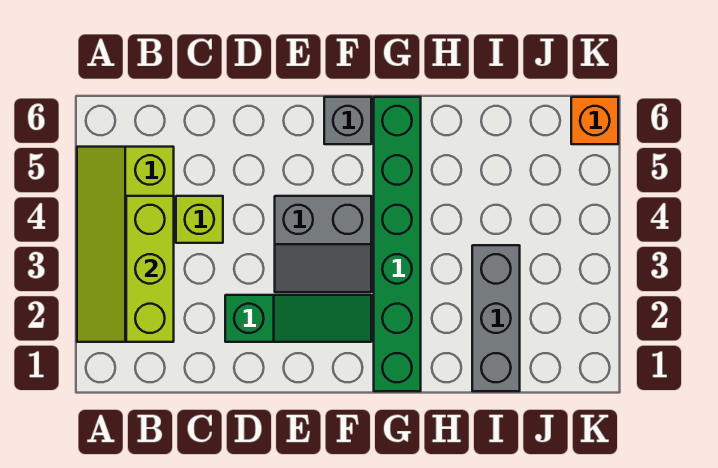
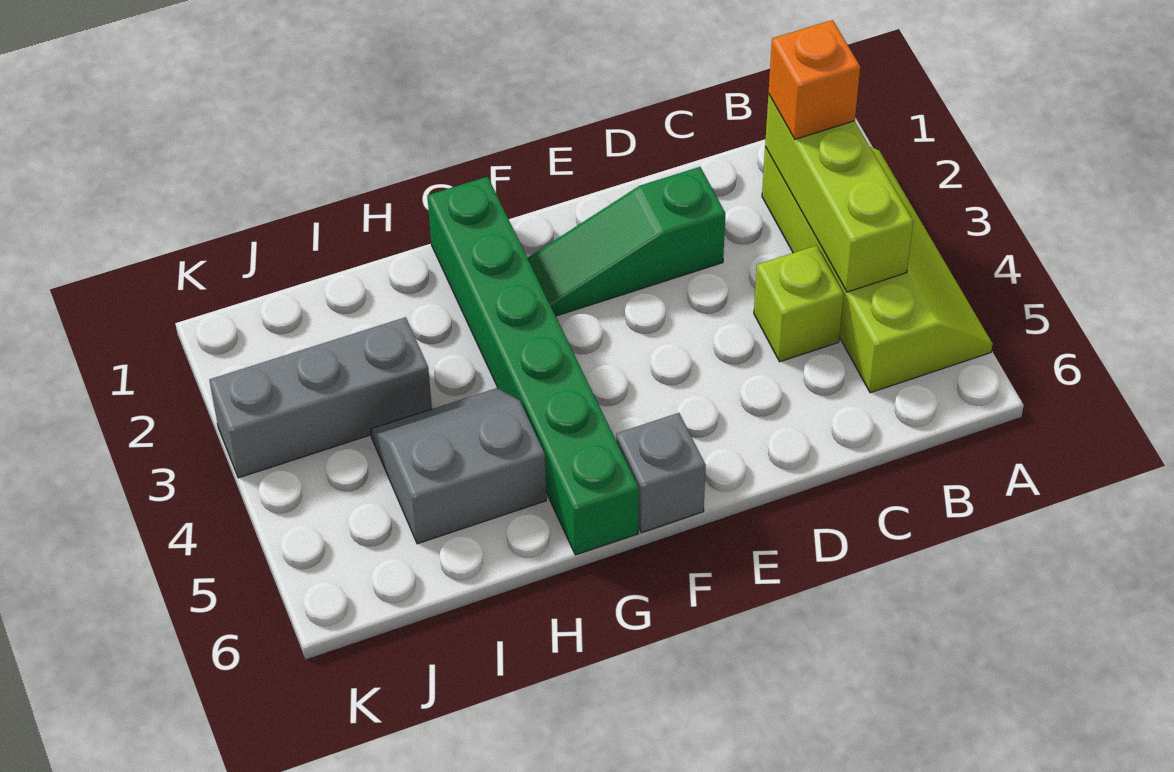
grey 2x2 slope [275,196,371,292] -> grey 2x2 slope moved to [371,388,546,544]
grey 1x3 brick [472,245,520,391] -> grey 1x3 brick turned to [209,317,432,478]
orange 1x1 brick [571,97,618,144] -> orange 1x1 brick moved to [769,20,860,139]

